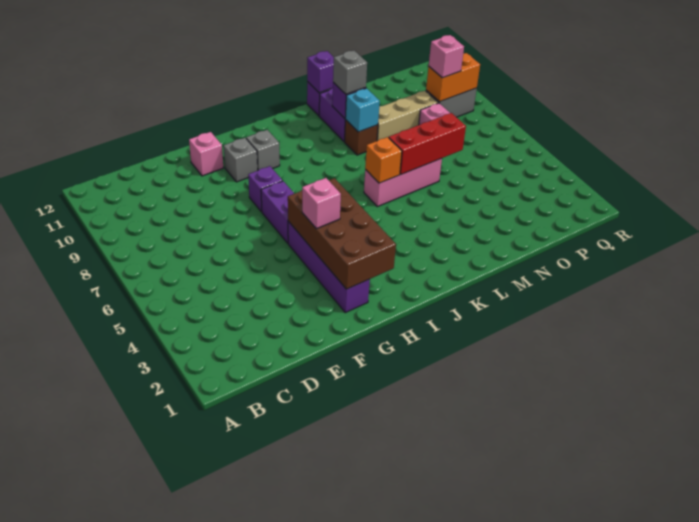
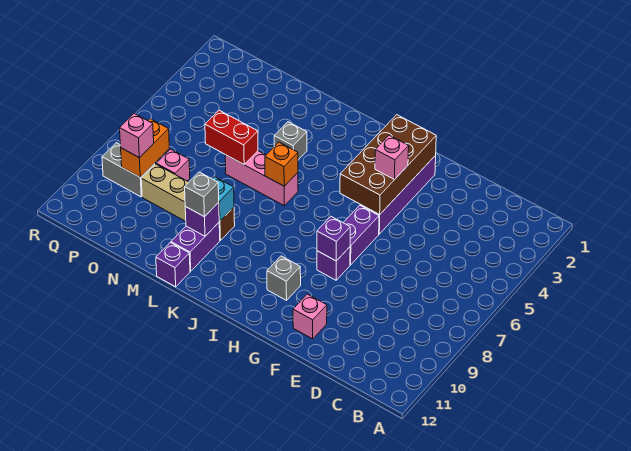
grey 1x1 brick [224,138,258,182] -> grey 1x1 brick moved to [274,122,307,160]
red 1x3 brick [389,113,466,174] -> red 1x2 brick [205,110,258,164]
purple 1x1 brick [307,51,334,93] -> purple 1x1 brick moved to [317,217,350,261]
orange 1x2 brick [426,53,480,102] -> orange 1x2 brick turned to [121,119,169,177]

